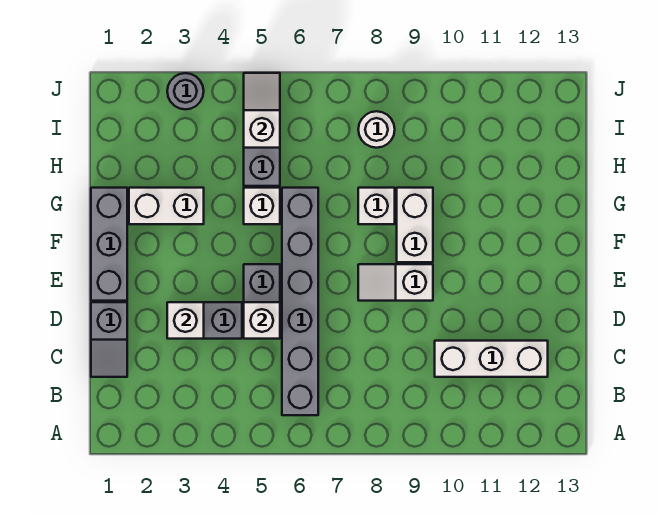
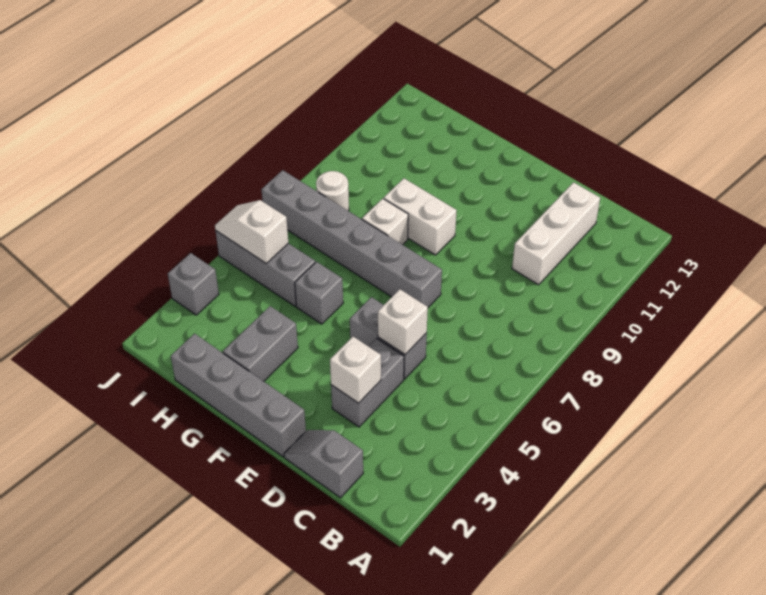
grey 1x6 brick [282,188,318,415] -> grey 1x6 brick moved to [261,170,442,307]
grey 1x2 slope [91,302,127,377] -> grey 1x2 slope turned to [284,430,363,498]
grey 1x3 brick [91,188,127,301] -> grey 1x4 brick [171,334,306,457]
white 1x2 slope [358,264,433,301] -> none
white 1x2 brick [129,188,204,224] -> grey 1x2 brick [223,306,298,381]
white 1x1 brick [244,188,280,224] -> grey 1x1 brick [295,262,343,324]
grey 1x1 round brick [167,73,204,109] -> grey 1x1 brick [168,253,219,315]

